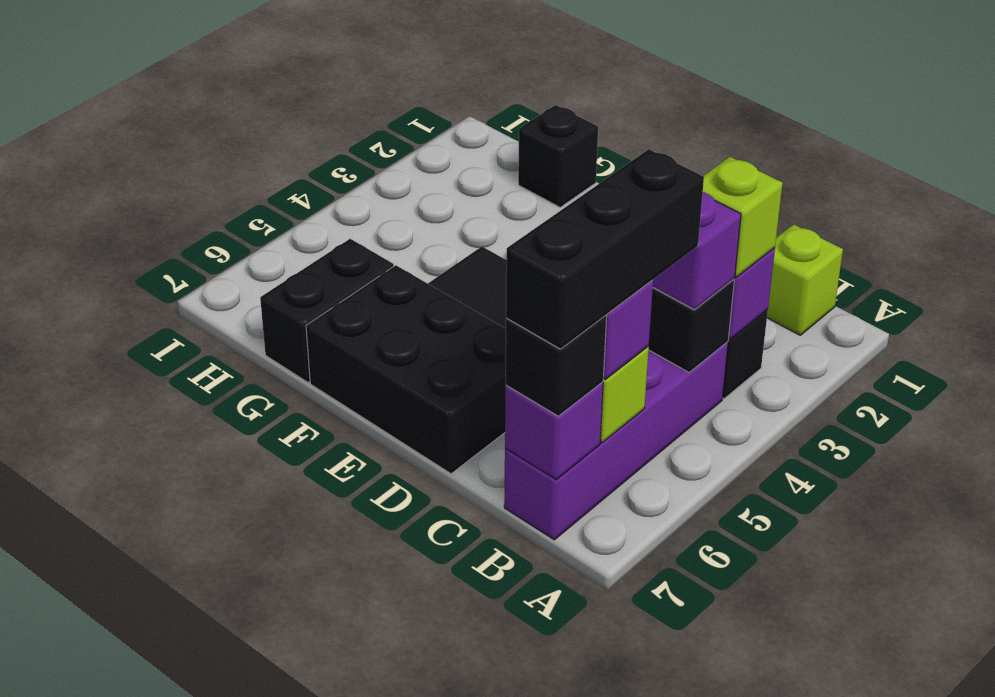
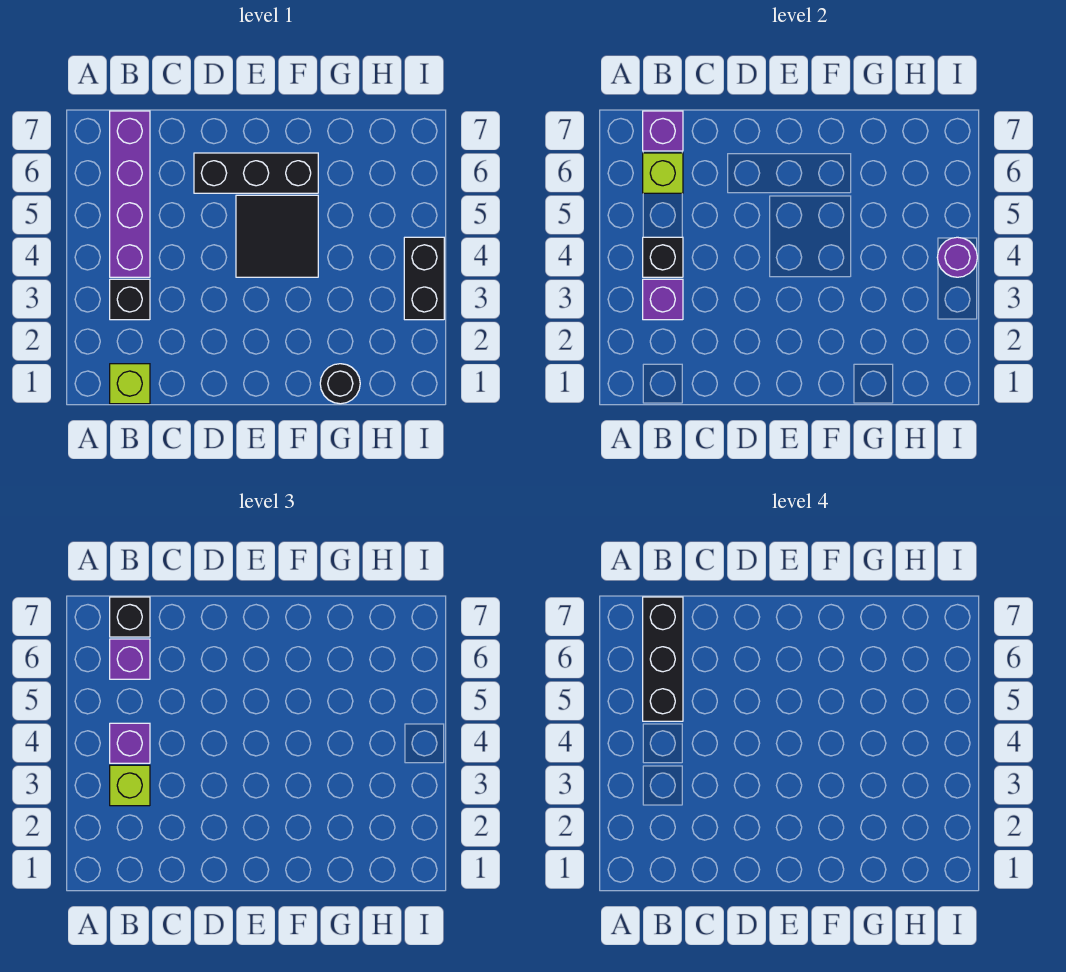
black 2x3 brick [306,265,506,474] -> black 1x3 brick [194,153,318,193]
black 1x1 brick [518,105,598,207] -> black 1x1 round brick [320,364,360,404]
black 1x2 brick [260,239,394,383] -> black 1x2 brick moved to [404,237,444,320]
none -> purple 1x1 round brick [937,237,977,277]

